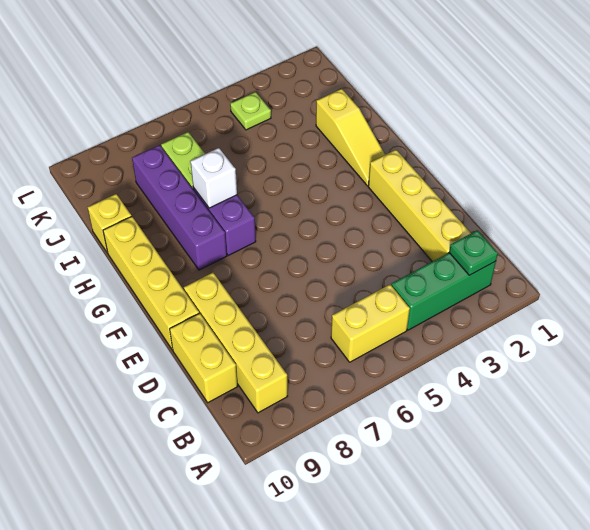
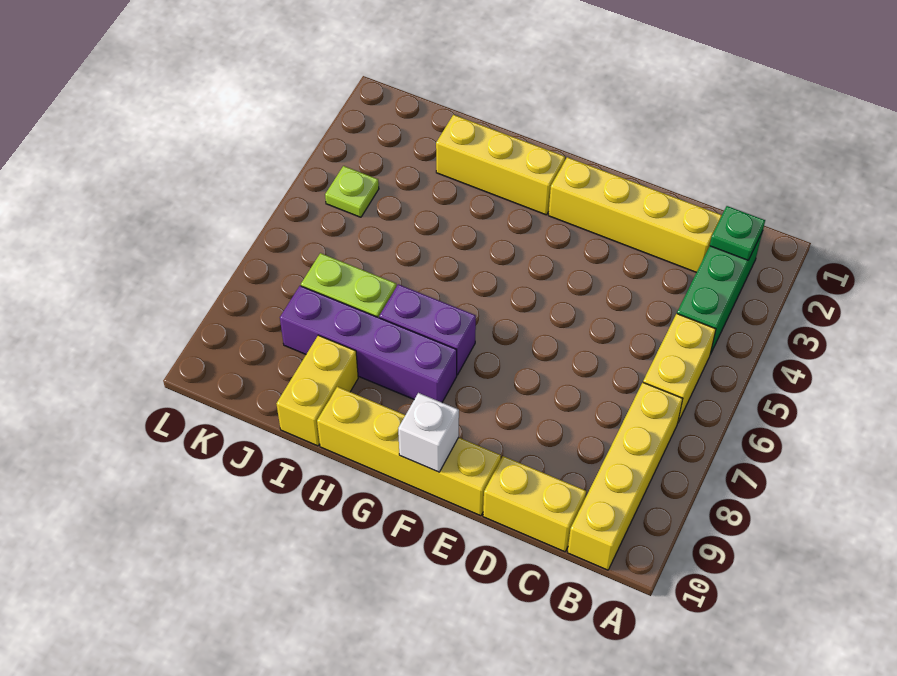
yellow 1x4 brick [184,273,288,413] -> yellow 1x4 brick turned to [567,383,683,570]
yellow 1x3 slope [316,89,385,186] -> yellow 1x3 brick [436,115,565,215]
white 1x1 brick [191,148,237,208] -> white 1x1 brick moved to [398,393,459,472]
yellow 1x1 brick [88,194,132,253] -> yellow 1x2 brick [276,335,358,446]

